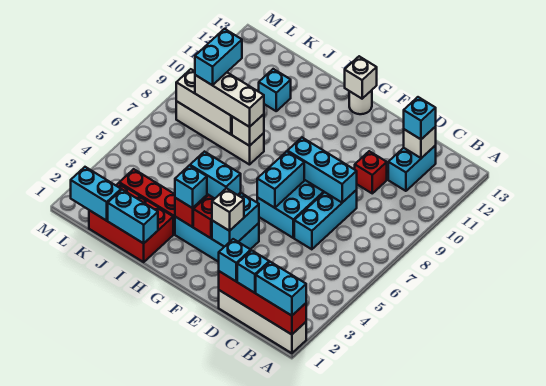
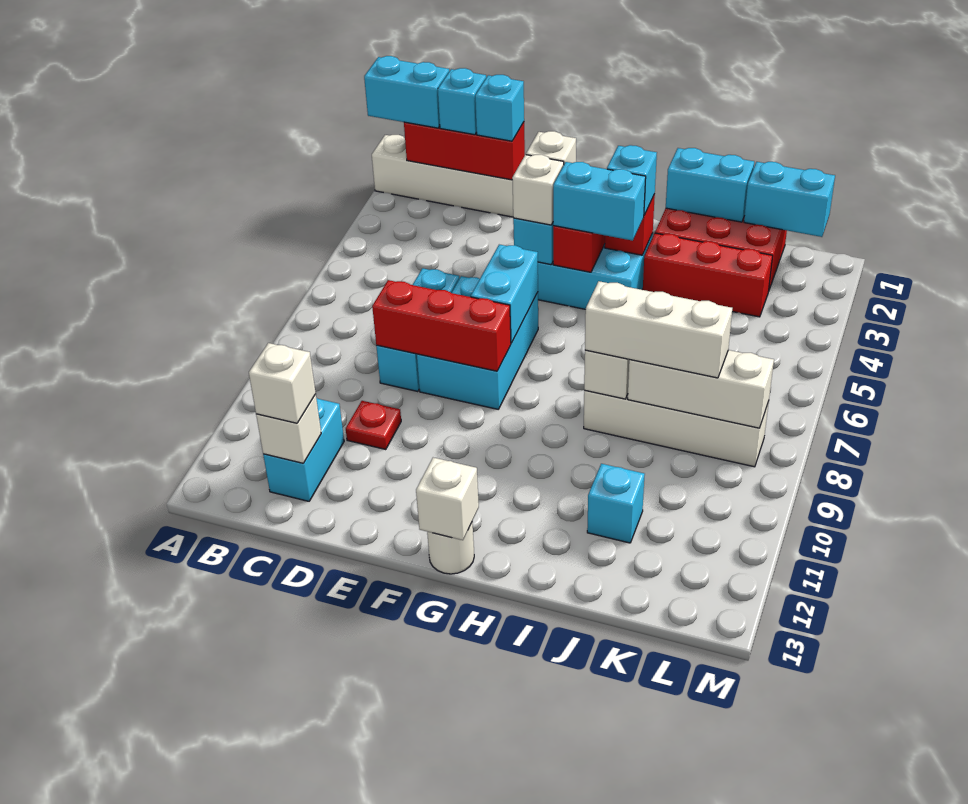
red 1x4 brick [219,271,306,335] -> red 1x3 brick [404,122,525,180]
cyan 1x1 brick [404,97,436,139] -> white 1x1 brick [249,343,316,423]
cyan 1x3 brick [288,138,357,203] -> red 1x3 brick [372,280,511,371]
red 1x1 brick [355,151,387,193] -> red 1x1 plate [346,401,401,449]
none -> white 1x1 brick [512,155,564,225]
cyan 1x2 brick [195,29,242,85] -> none

